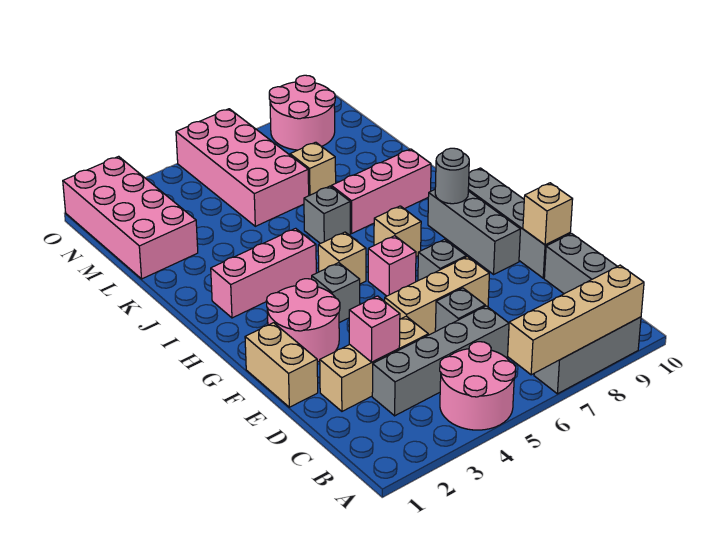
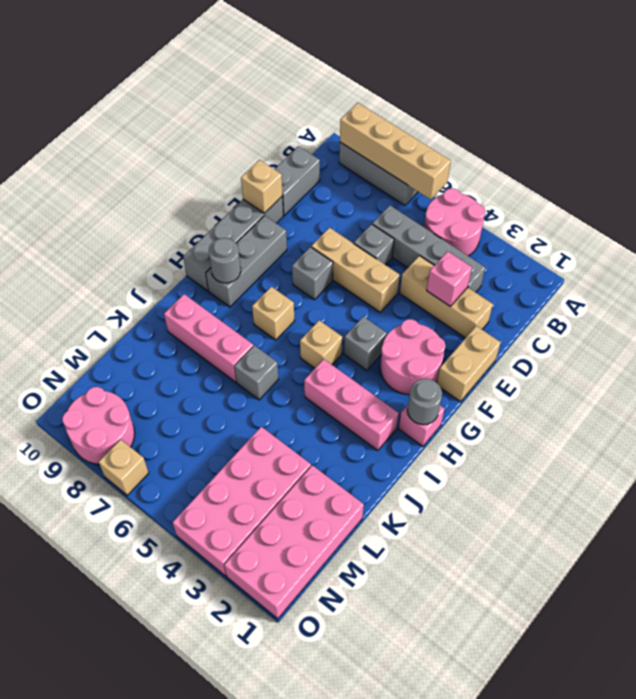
pink 1x1 brick [368,236,416,296] -> pink 1x1 brick moved to [399,405,445,446]
none -> grey 1x1 round brick [407,379,442,425]
pink 2x4 brick [176,109,309,226] -> pink 2x4 brick moved to [173,427,311,576]
tan 1x1 brick [290,142,336,196] -> tan 1x1 brick moved to [99,439,149,495]

